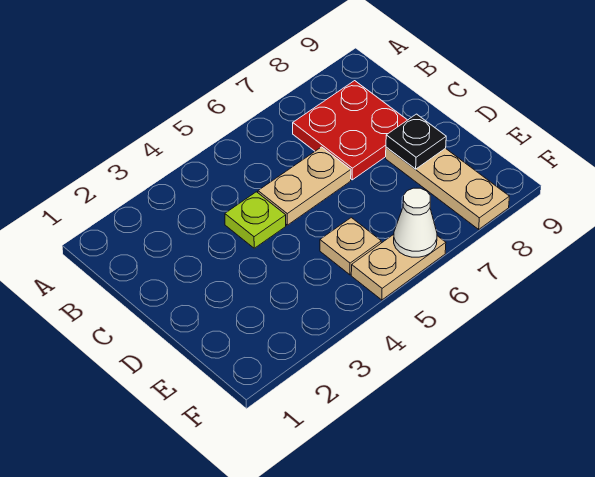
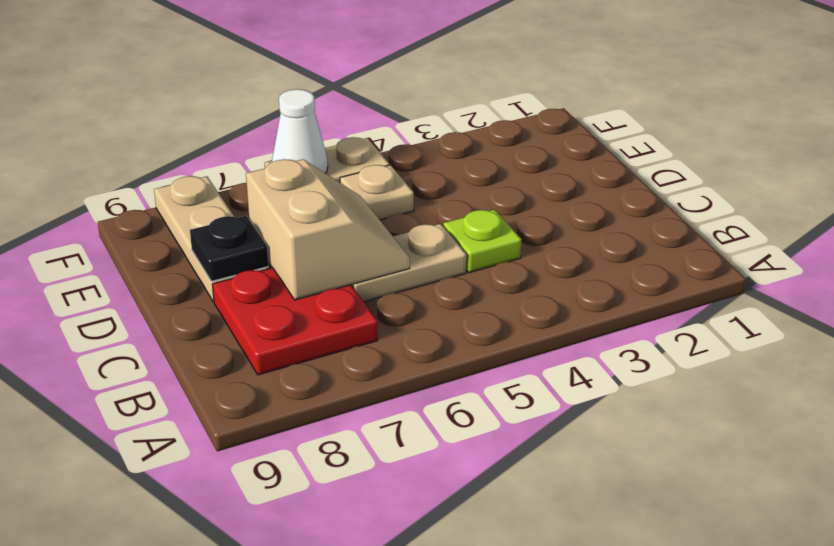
none -> tan 2x2 slope [246,159,410,300]

